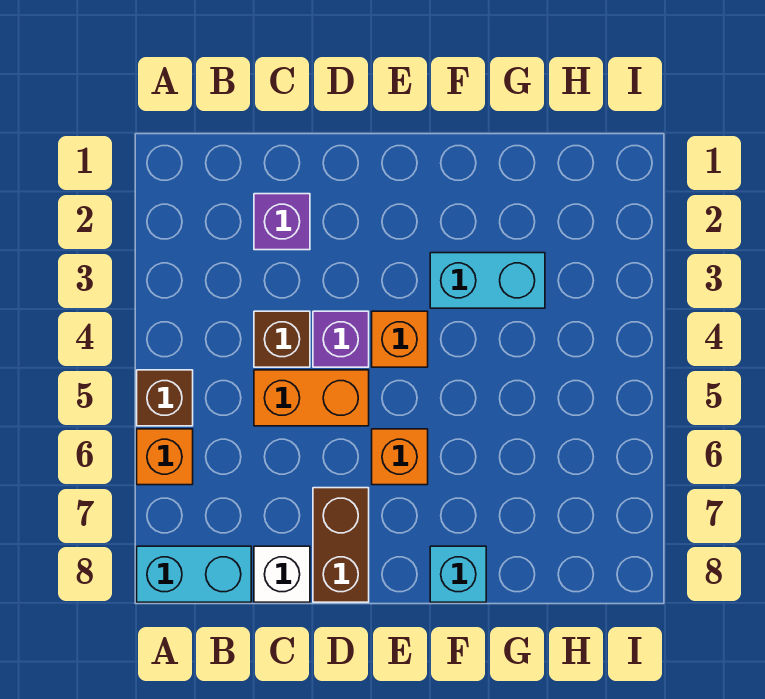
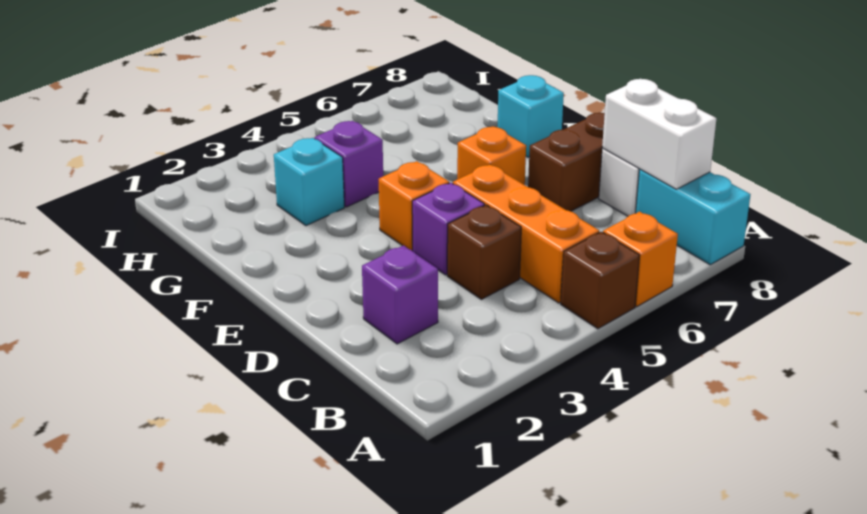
none -> white 1x2 brick [602,79,717,189]
orange 1x2 brick [254,370,369,426] -> orange 1x3 brick [453,164,599,303]
cyan 1x2 brick [430,253,545,308] -> cyan 1x1 brick [274,138,344,226]
none -> purple 1x1 brick [315,121,383,207]

